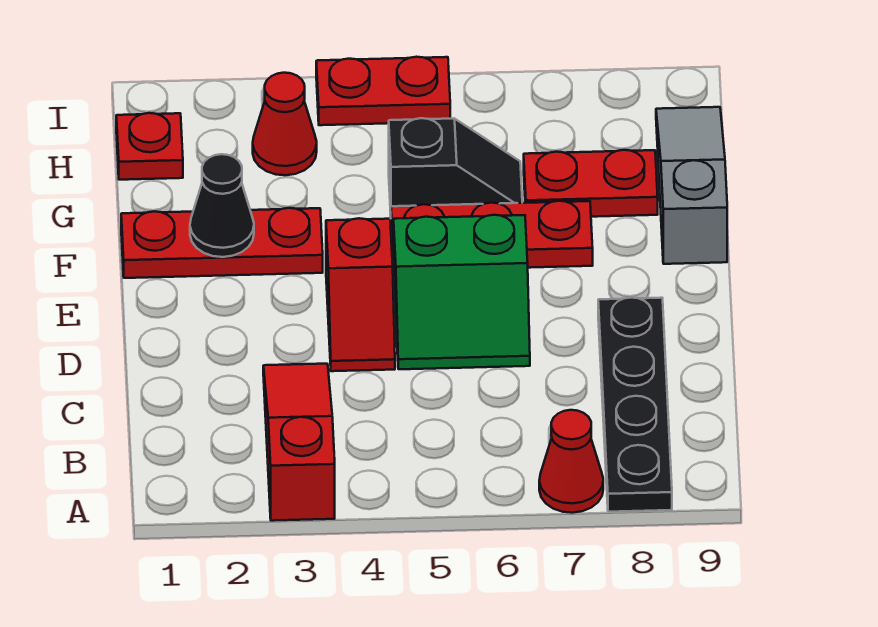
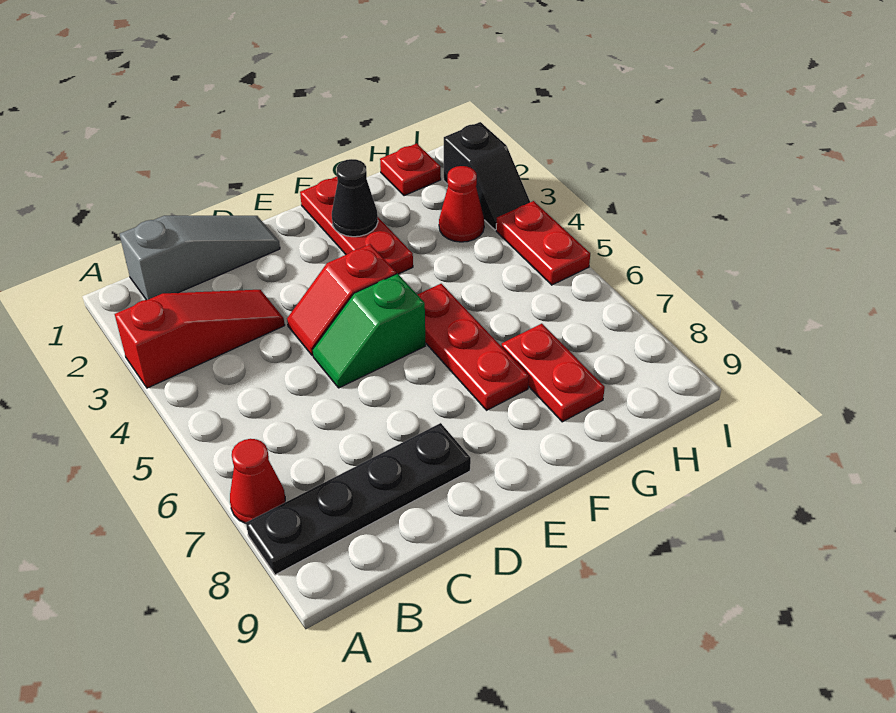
green 2x2 slope [393,215,530,369] -> green 1x2 slope [313,274,425,388]
grey 1x3 slope [656,107,727,264] -> grey 1x3 slope moved to [120,216,280,300]
black 1x2 slope [389,118,522,212] -> black 1x2 slope moved to [444,122,530,230]

